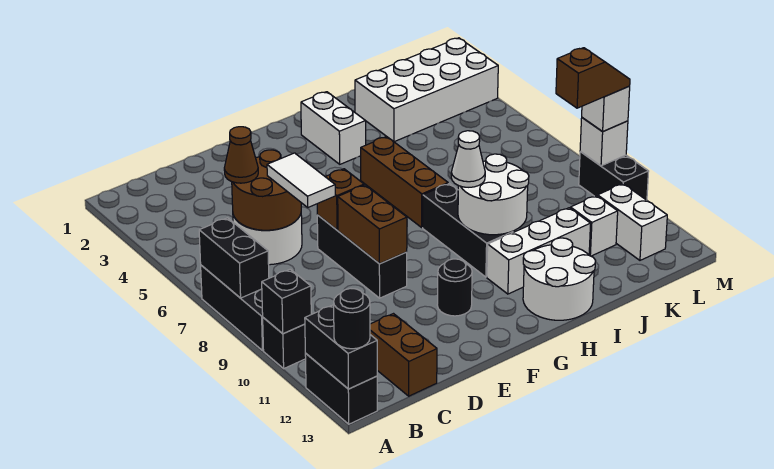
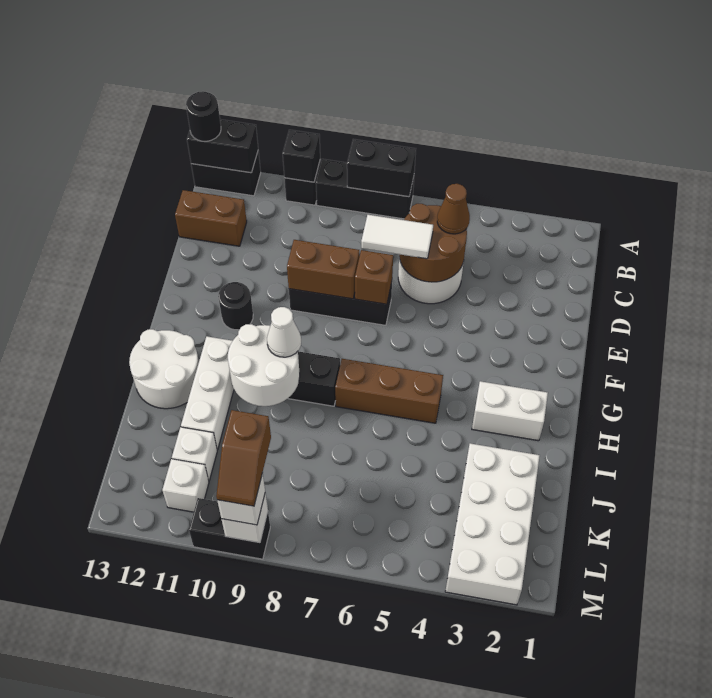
white 1x2 brick [598,184,667,260] -> white 1x1 brick [162,459,209,512]

